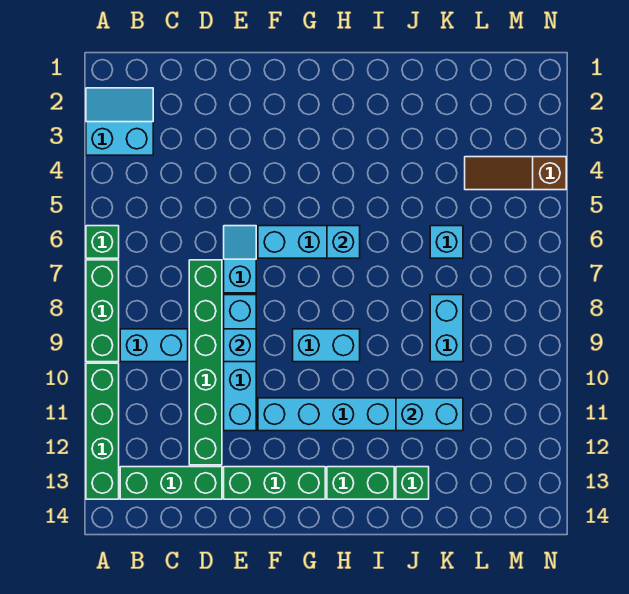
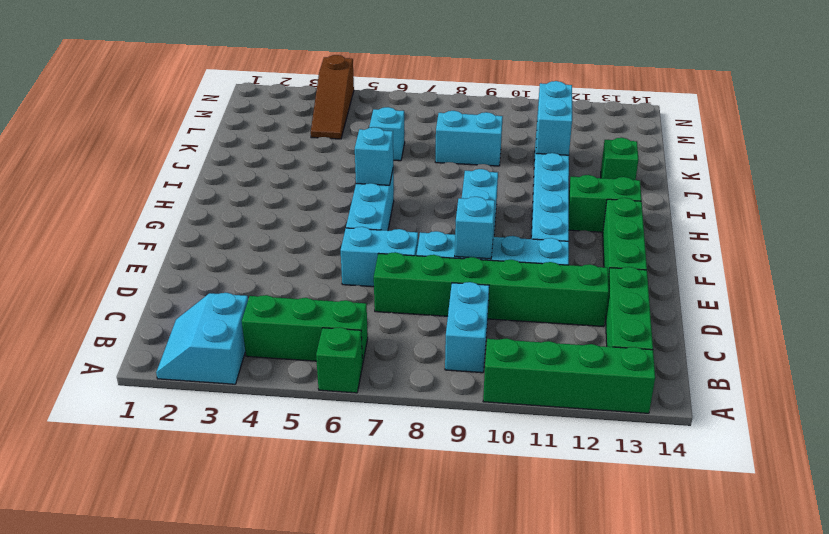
green 1x3 brick [86,260,119,362] -> green 1x3 brick moved to [242,295,368,364]
cyan 1x2 slope [224,226,256,293] -> cyan 1x2 brick [341,227,418,287]
green 1x2 brick [327,467,394,499] -> green 1x2 brick turned to [569,175,642,232]

